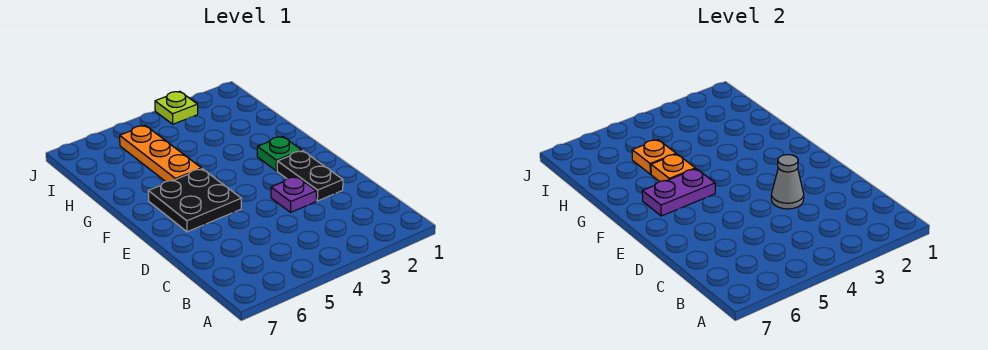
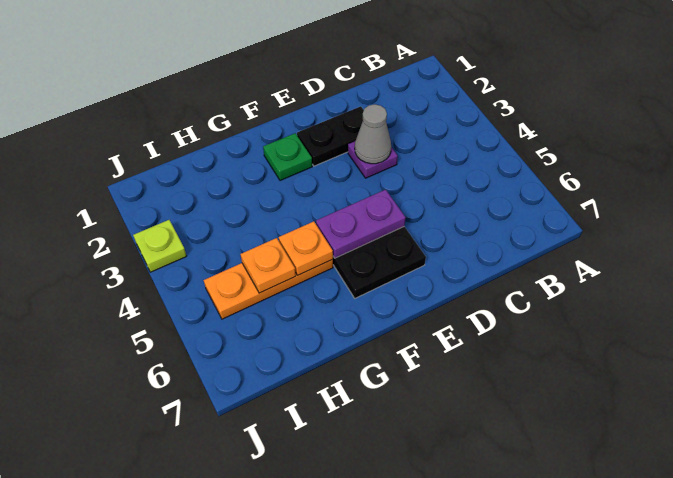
purple 1x2 plate [642,169,715,216] -> purple 1x2 plate turned to [316,190,406,258]

